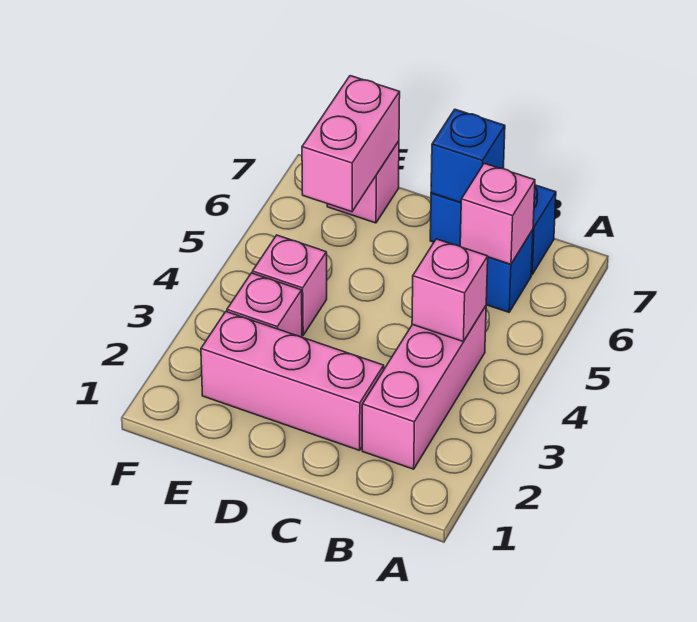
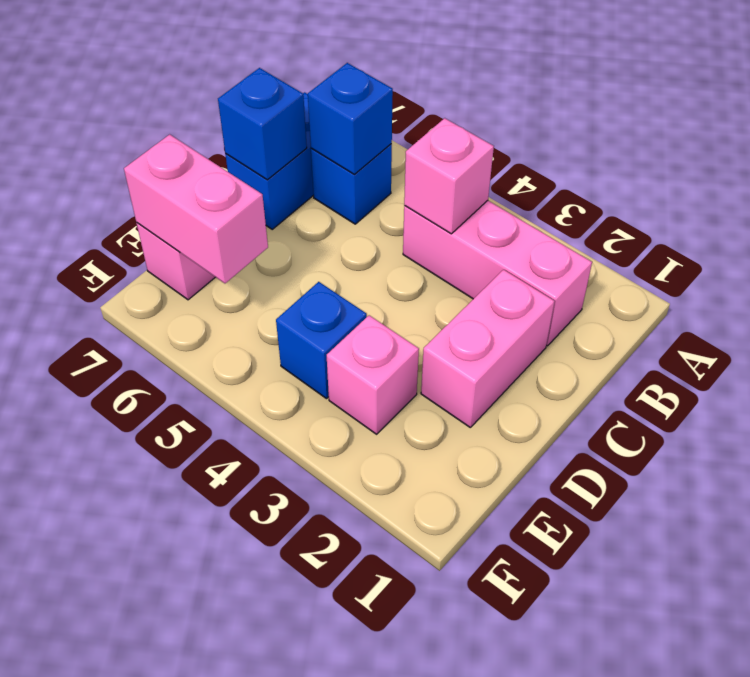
pink 1x1 brick [460,163,535,264] -> blue 1x1 brick [308,63,393,174]
pink 1x3 brick [201,312,384,450] -> pink 1x2 brick [421,270,555,427]
pink 1x1 brick [253,235,327,335] -> blue 1x1 brick [276,282,367,399]

